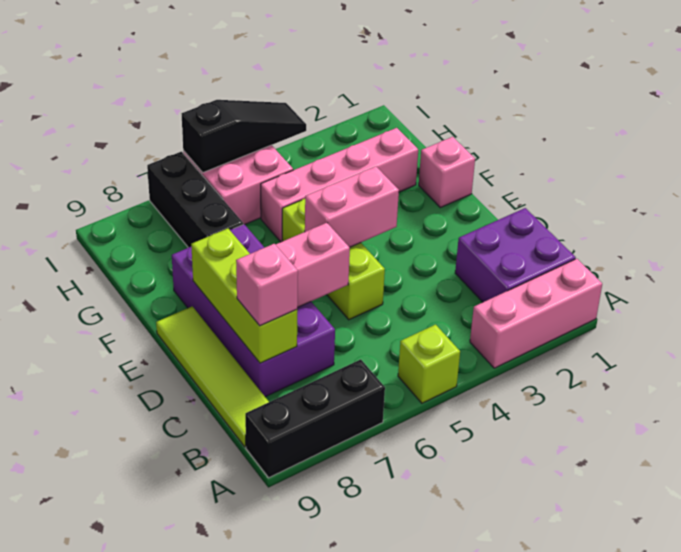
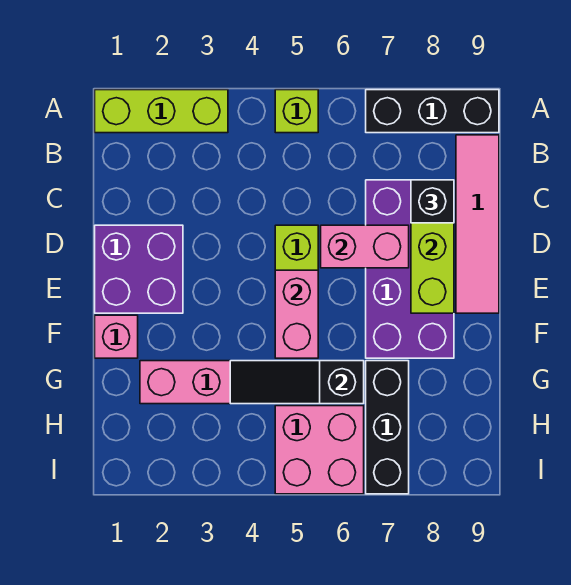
pink 1x3 brick [470,259,602,368] -> lime 1x3 brick [95,90,228,133]
purple 2x2 brick [455,208,576,302] -> purple 2x2 brick moved to [95,225,183,313]
lime 1x4 tile [156,306,269,447] -> pink 1x4 tile [456,135,499,313]
pink 1x1 brick [236,244,298,326] -> black 1x1 brick [411,180,454,223]
pink 1x2 brick [305,166,399,247] -> pink 1x2 brick turned to [275,270,318,358]
black 1x3 slope [182,100,306,173] -> black 1x3 slope moved to [230,361,364,404]

